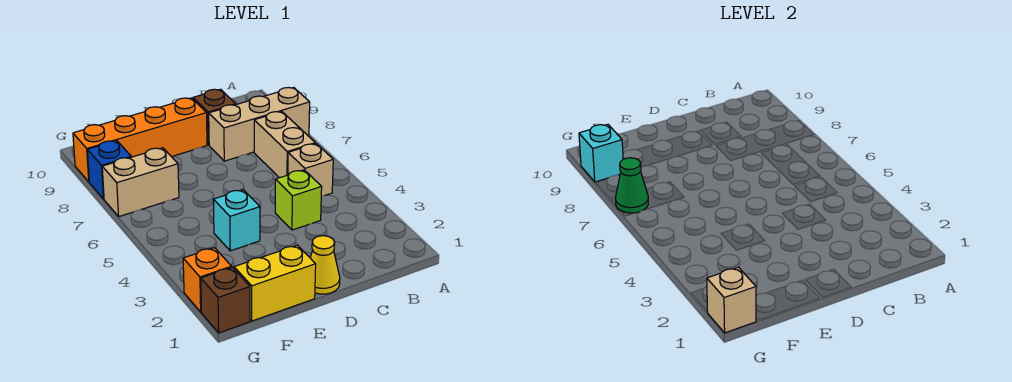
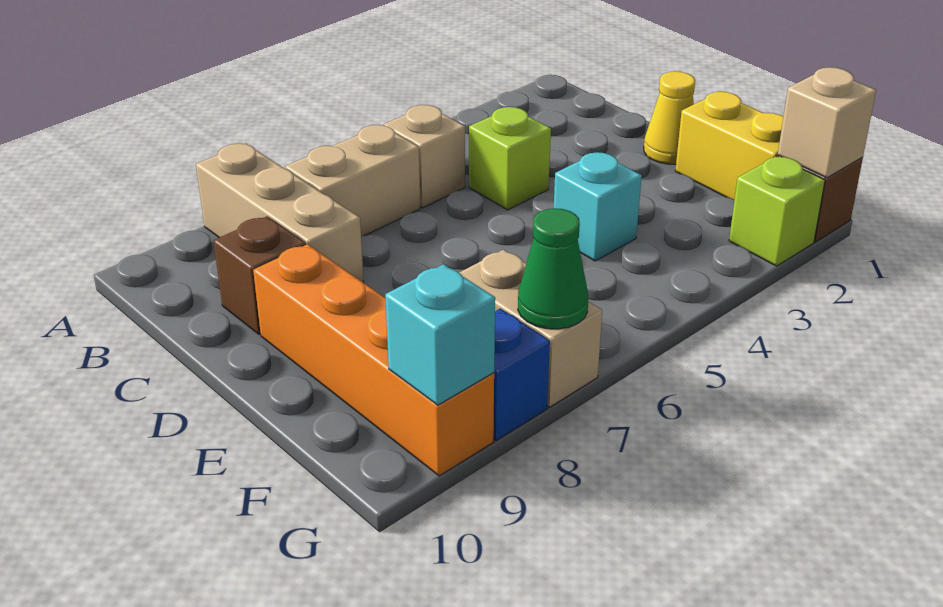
orange 1x1 brick [183,248,232,312] -> lime 1x1 brick [729,157,825,266]

